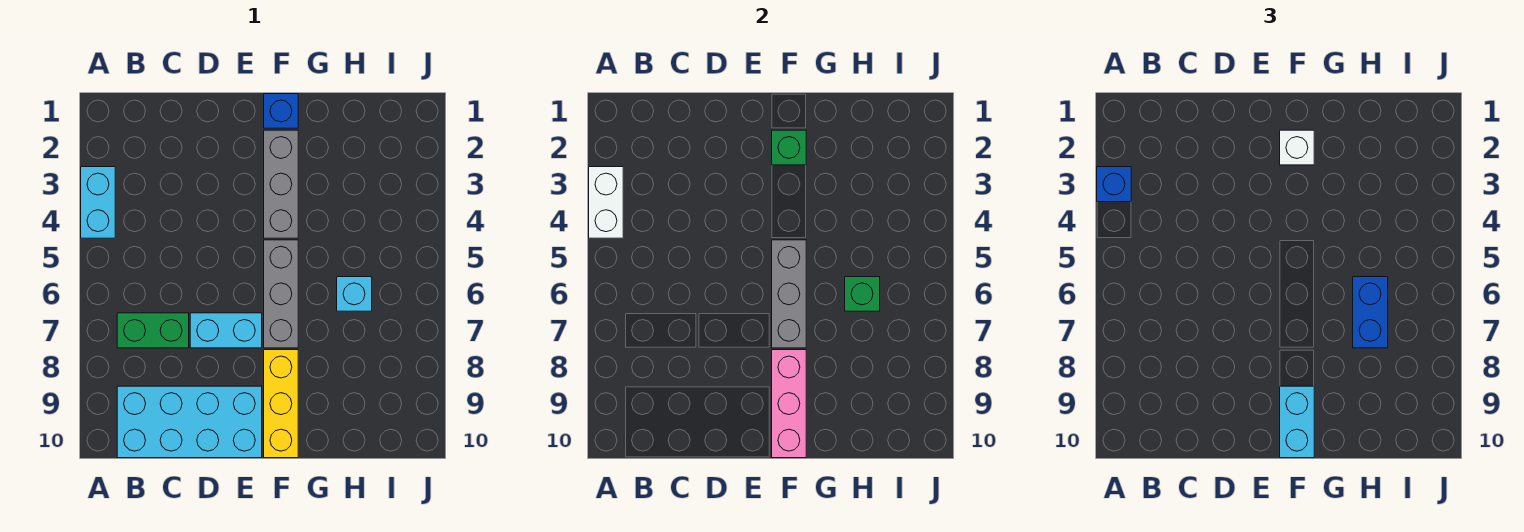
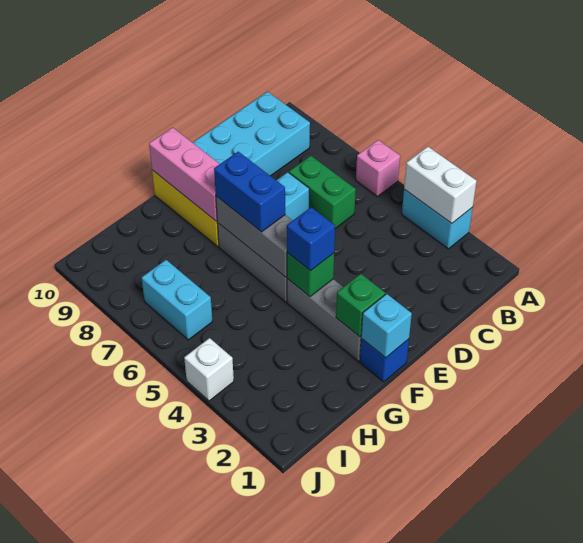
blue 1x1 brick [1097,167,1131,202] -> blue 1x1 brick moved to [287,207,335,271]
none -> pink 1x1 brick [356,140,400,196]
green 1x2 brick [117,313,189,348] -> green 1x2 brick turned to [289,156,356,229]
white 1x1 brick [1280,130,1314,165] -> white 1x1 brick moved to [184,338,234,401]
cyan 1x2 brick [1280,386,1314,458] -> cyan 1x2 brick moved to [142,260,212,340]
cyan 1x1 brick [337,277,372,311] -> cyan 1x1 brick moved to [361,294,412,358]
green 1x1 brick [845,277,880,311] -> green 1x1 brick moved to [287,253,334,297]
blue 1x2 brick [1353,277,1388,348] -> blue 1x2 brick moved to [214,152,285,232]

